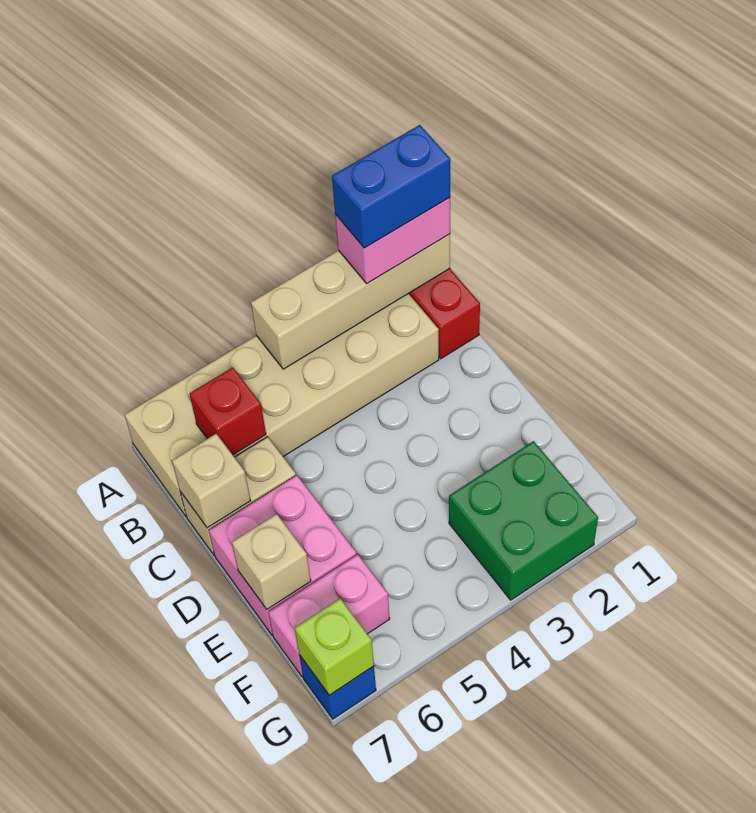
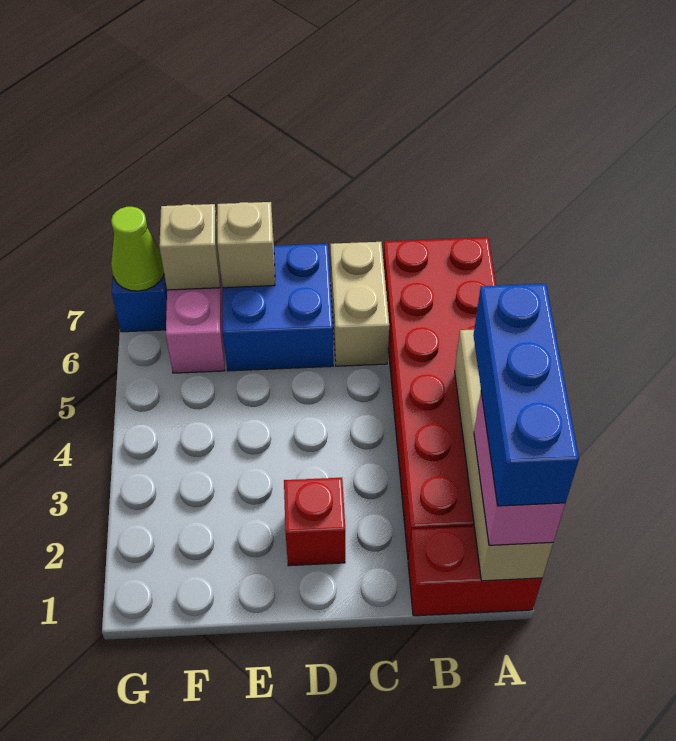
blue 1x2 brick [332,125,450,248] -> blue 1x3 brick [473,284,579,506]
tan 2x6 brick [124,293,439,517] -> red 2x6 brick [383,237,496,559]
red 1x1 brick [189,367,266,455] -> red 1x1 brick moved to [284,478,345,566]
tan 1x1 brick [172,434,251,528] -> tan 1x1 brick moved to [159,204,220,290]
pink 2x2 brick [209,475,357,635] -> blue 2x2 brick [223,244,333,371]
green 2x2 brick [449,441,598,600] -> none
lime 1x1 brick [295,598,374,695] -> lime 1x1 cone [111,207,164,291]

